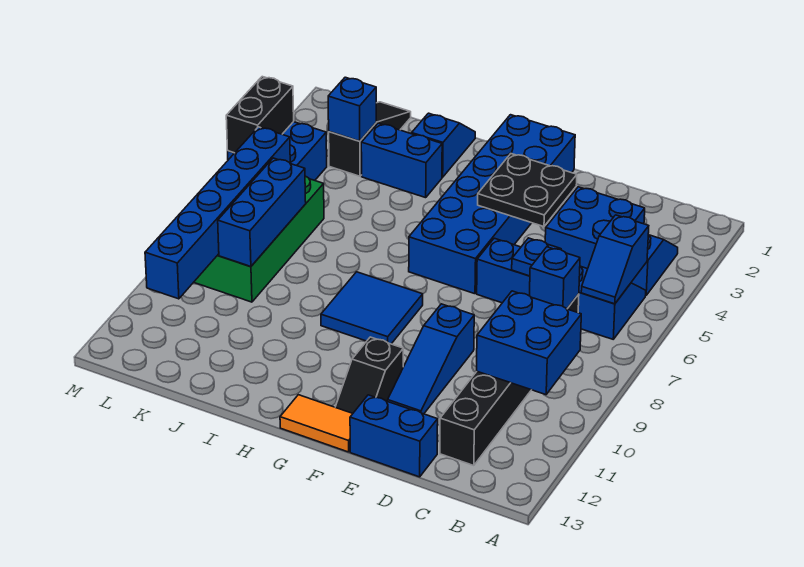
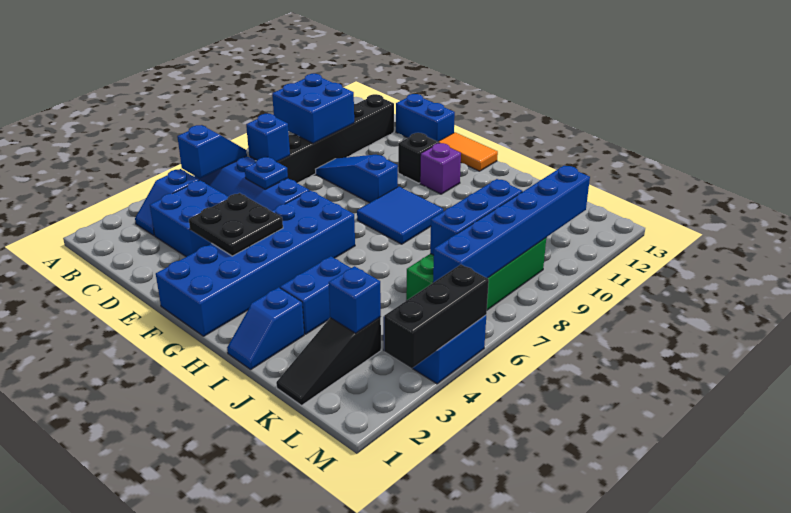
blue 1x3 slope [388,304,474,414] -> blue 1x3 slope turned to [316,155,398,203]
none -> purple 1x1 brick [420,143,461,194]
blue 1x2 brick [361,123,442,198] -> blue 1x2 brick turned to [280,256,351,334]
black 1x2 brick [226,77,294,153] -> black 1x3 brick [384,265,489,368]

